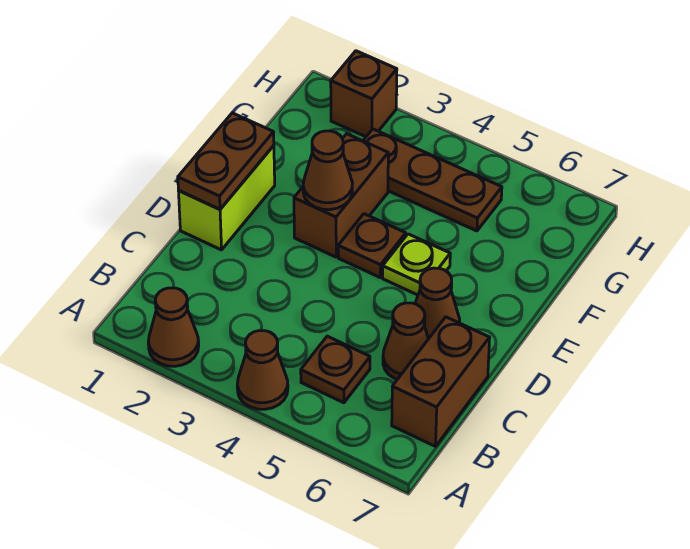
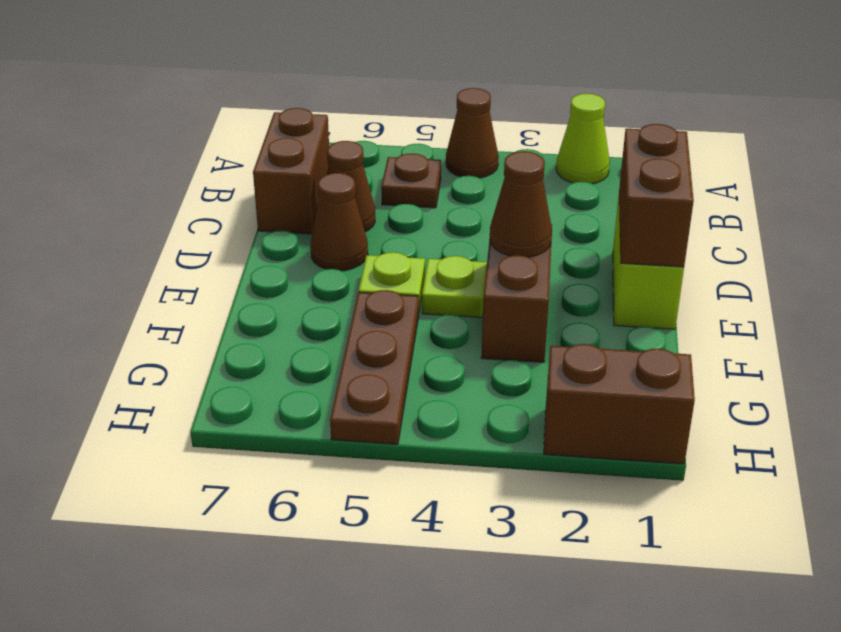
brown 1x1 cone [148,288,199,366] -> lime 1x1 cone [556,94,610,184]
brown 1x2 plate [178,113,274,209] -> brown 1x2 brick [619,124,694,267]
brown 1x1 plate [338,214,406,277] -> lime 1x1 plate [422,256,487,318]
brown 1x3 plate [363,129,502,231] -> brown 1x3 plate turned to [330,290,419,444]
brown 1x1 brick [331,51,397,137] -> brown 1x2 brick [544,344,695,464]

